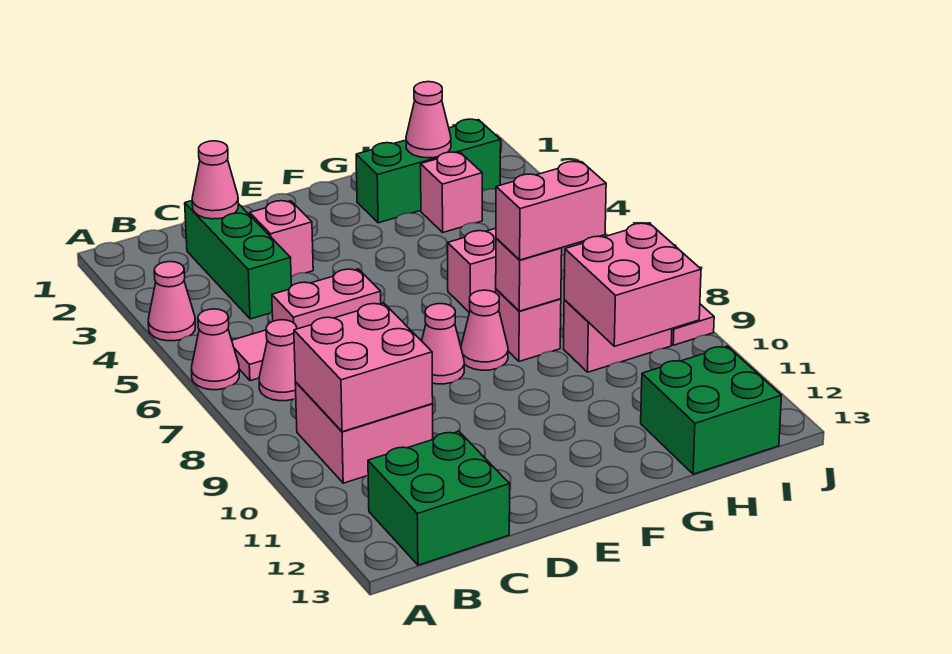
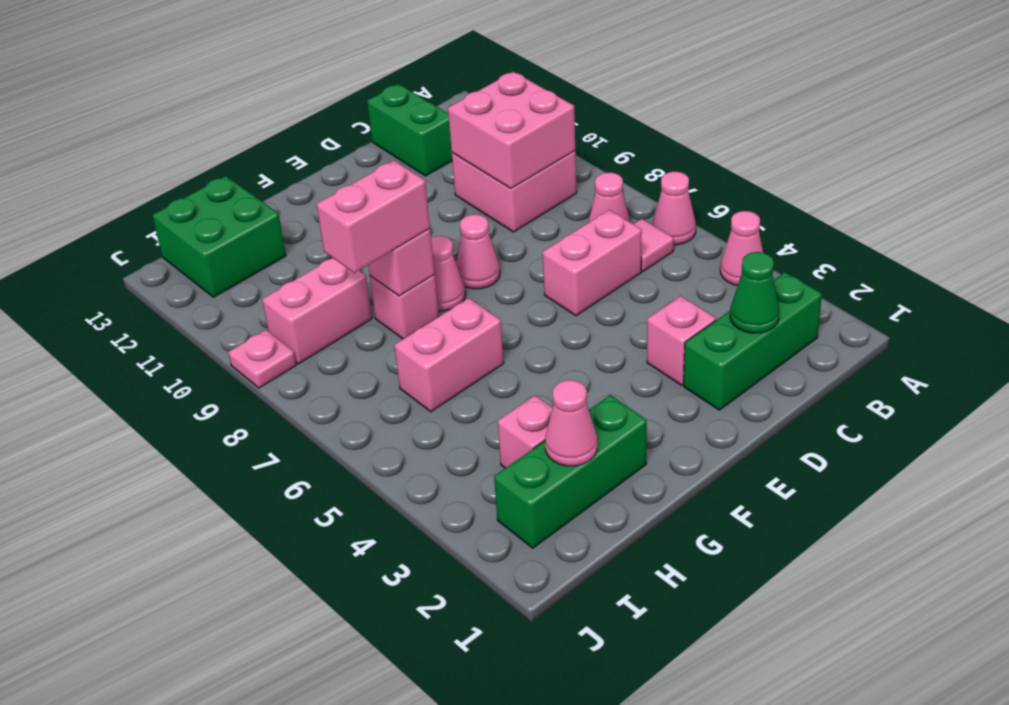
green 2x2 brick [368,431,510,565] -> green 1x2 brick [367,84,452,176]
green 1x3 brick [185,201,291,319] -> green 1x3 brick turned to [684,272,822,410]
pink 1x1 cone [192,141,238,219] -> green 1x1 cone [730,252,779,333]
pink 2x2 brick [564,223,701,346] -> none

